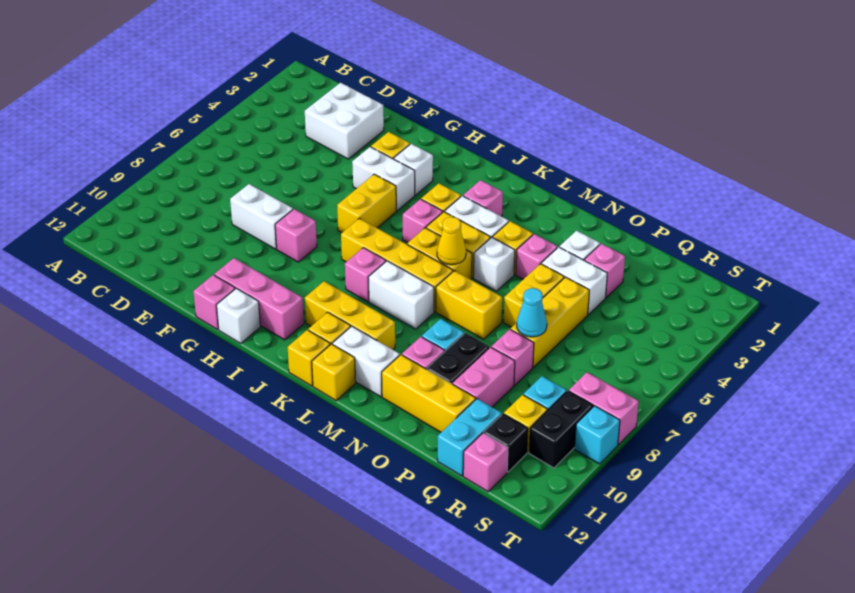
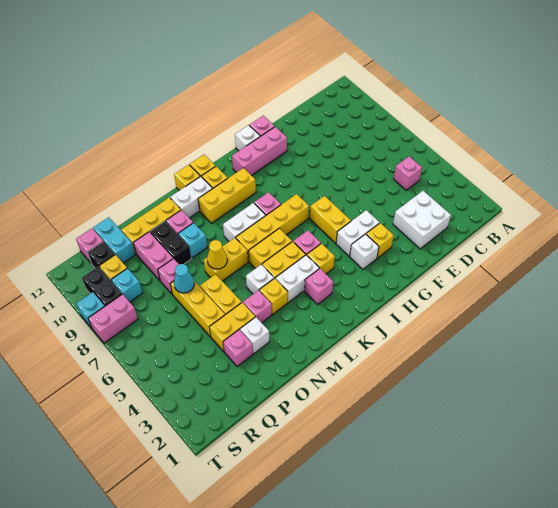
white 1x2 brick [230,184,293,249] -> none
pink 1x1 brick [275,209,317,262] -> pink 1x1 brick moved to [394,156,422,190]
yellow 1x1 cone [437,217,466,265] -> yellow 1x1 cone moved to [207,240,227,269]
white 1x2 brick [541,247,607,315] -> yellow 1x2 brick [210,303,255,351]

